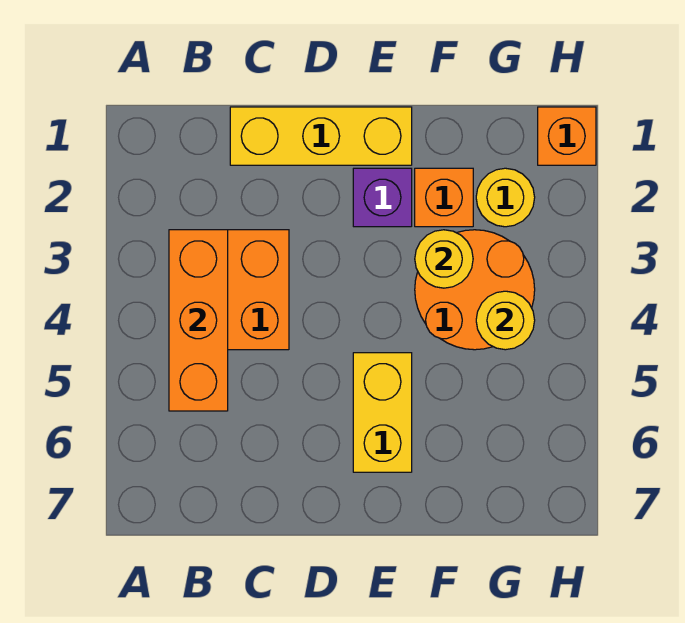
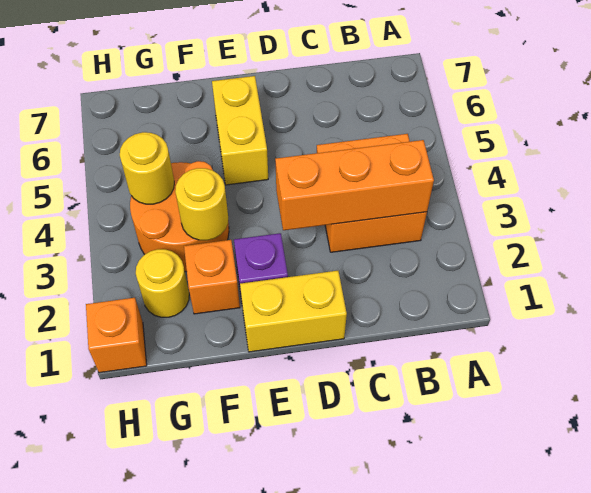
orange 1x3 brick [169,230,228,411] -> orange 1x3 brick turned to [275,140,434,230]
yellow 1x3 brick [230,107,412,165] -> yellow 1x2 brick [240,271,347,352]

